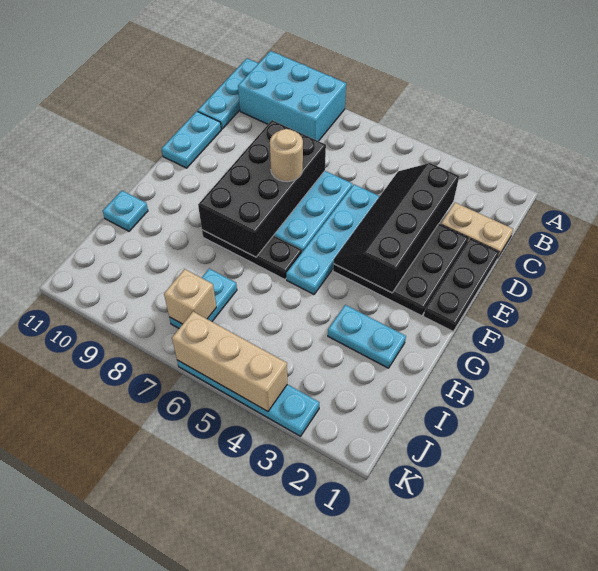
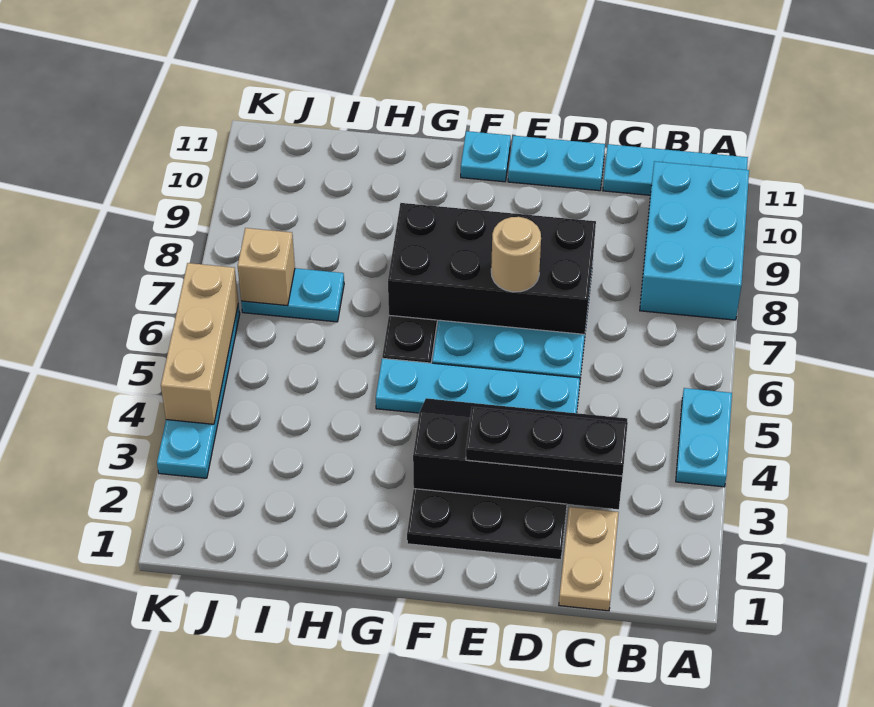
black 1x3 plate [424,238,499,331] -> black 1x3 plate moved to [466,407,628,476]
cyan 1x2 plate [328,305,406,368] -> cyan 1x2 plate moved to [676,388,732,487]
cyan 1x1 plate [103,191,148,231] -> cyan 1x1 plate moved to [461,131,511,182]

